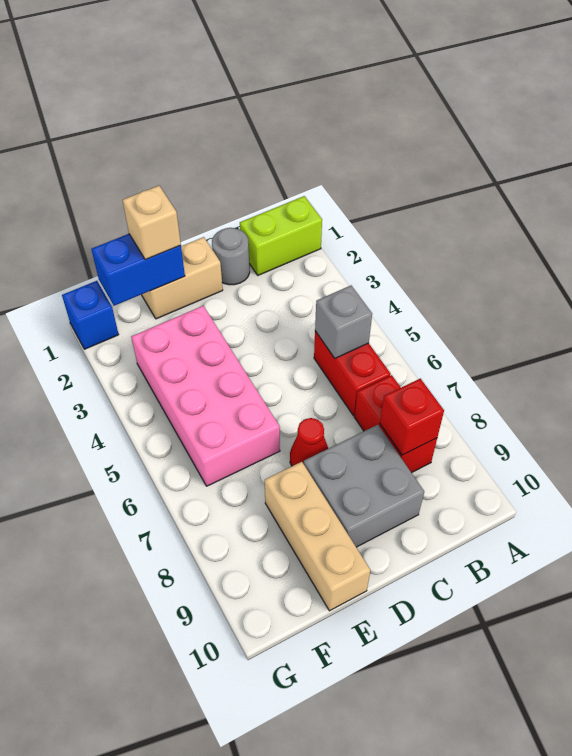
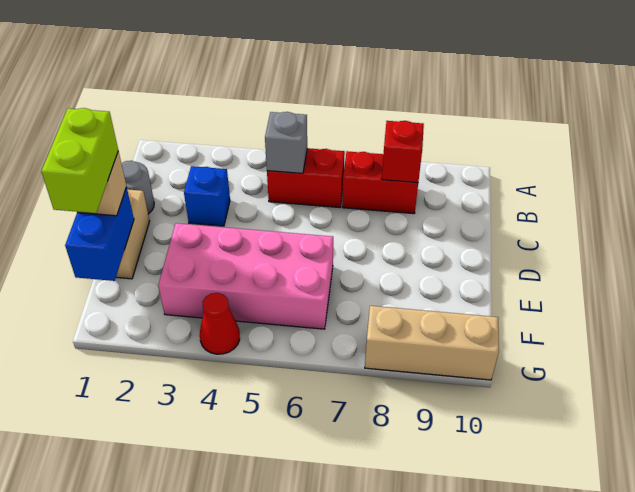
lime 1x2 brick [240,196,322,275] -> lime 1x2 brick moved to [41,108,118,213]
grey 2x2 brick [304,425,424,547] -> none
red 1x1 cone [290,418,328,466] -> red 1x1 cone moved to [200,293,240,354]
tan 1x3 brick [265,462,370,611] -> tan 1x3 brick moved to [365,306,499,380]
blue 1x1 brick [62,281,119,349] -> blue 1x1 brick moved to [184,166,230,226]

